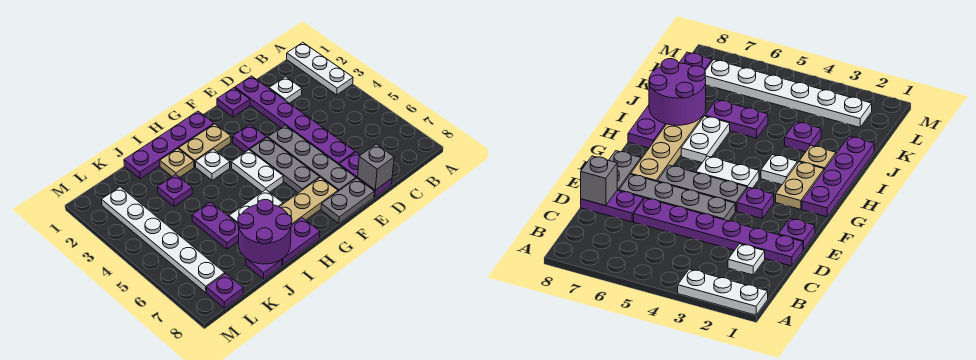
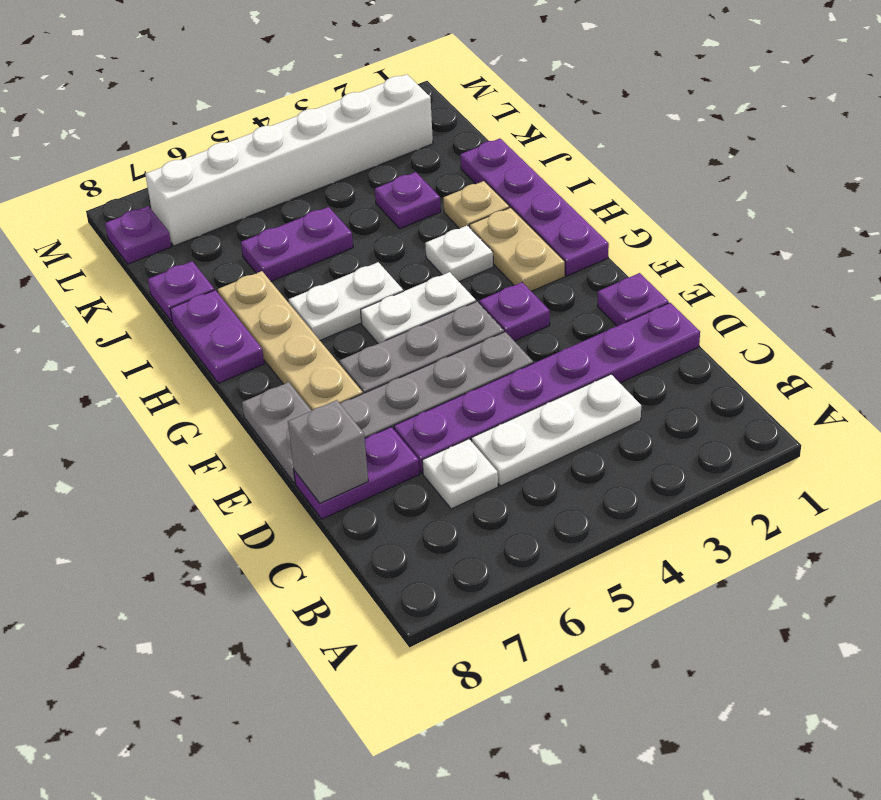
white 1x3 plate [287,43,353,95] -> white 1x3 plate moved to [471,374,641,486]
white 1x1 plate [269,77,302,103] -> white 1x1 plate moved to [422,439,498,509]
white 1x2 plate [229,190,283,224] -> white 1x2 plate turned to [289,262,403,340]
purple 2x2 round brick [238,199,292,264] -> none
white 1x6 plate [101,187,225,293] -> white 1x6 brick [145,74,433,246]

